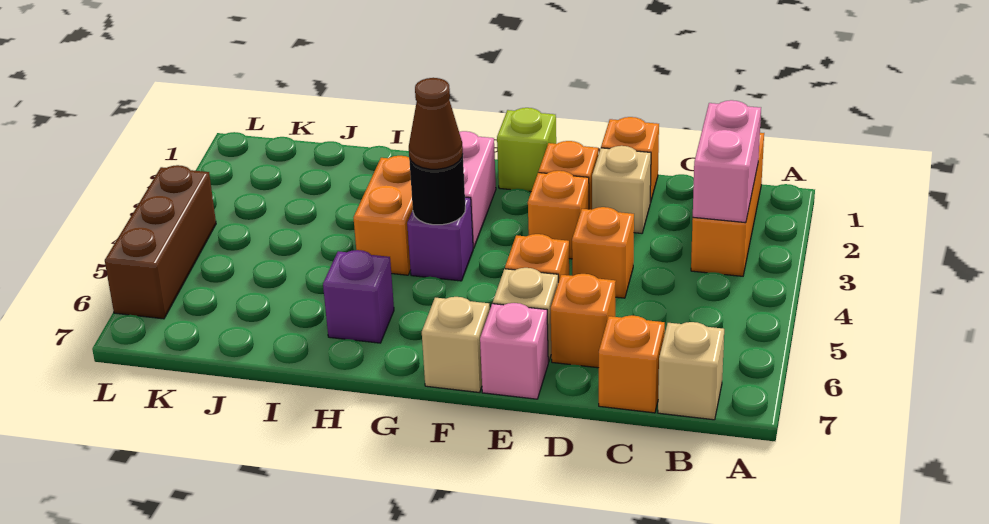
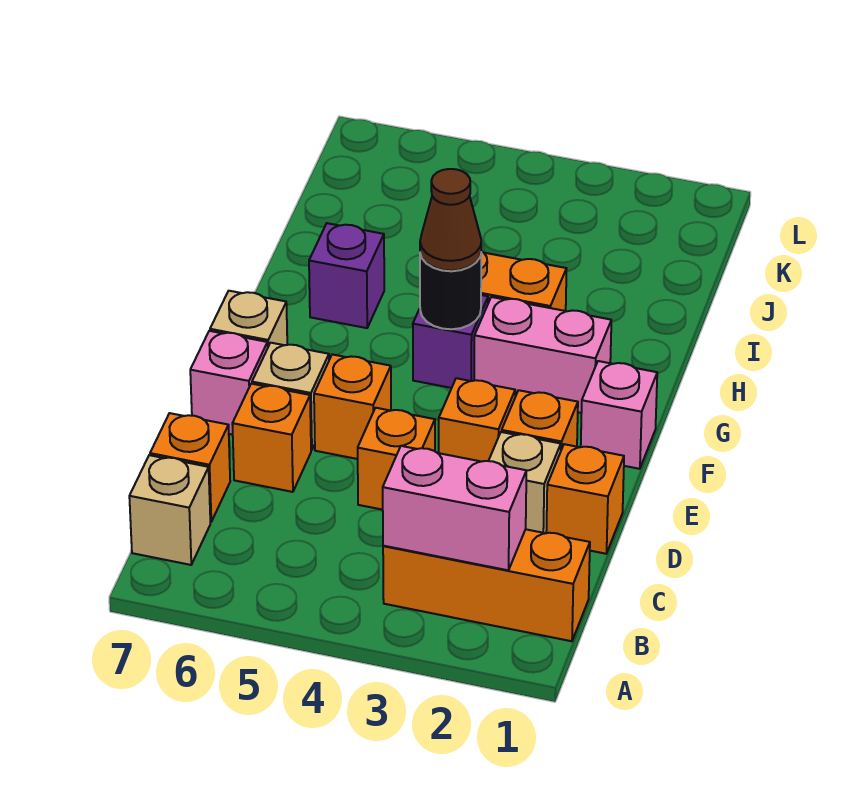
lime 1x1 brick [497,108,556,191] -> pink 1x1 brick [581,361,657,469]
brown 1x3 brick [105,165,216,319] -> none

